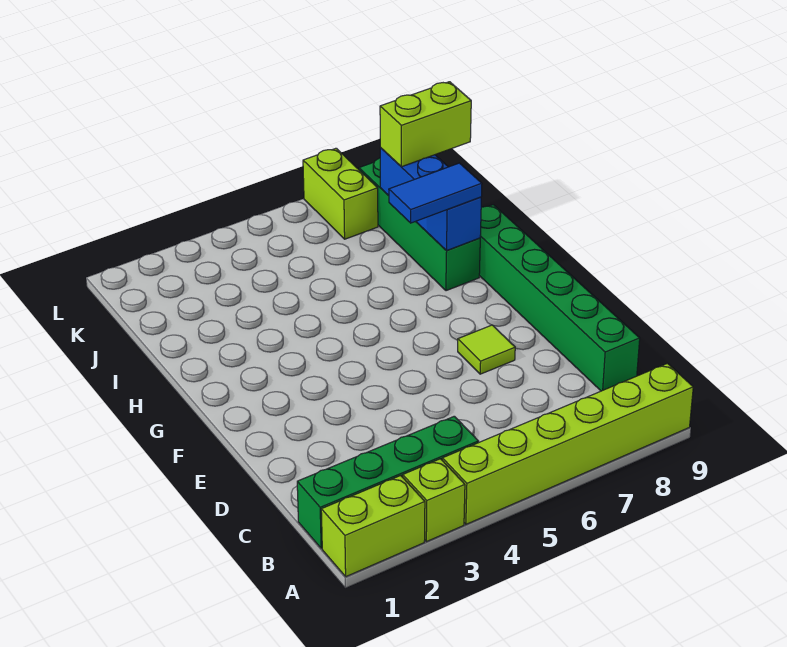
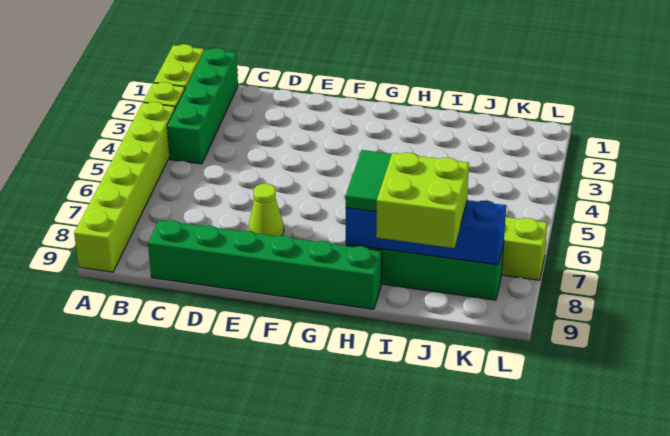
lime 1x1 tile [458,325,515,374] -> lime 1x1 cone [248,184,284,236]
blue 1x2 tile [389,163,482,223] -> green 1x2 tile [345,150,392,212]
blue 1x3 brick [380,148,481,251] -> blue 1x4 brick [346,200,506,265]
lime 1x2 brick [380,82,471,167] -> lime 2x2 brick [376,153,469,248]

